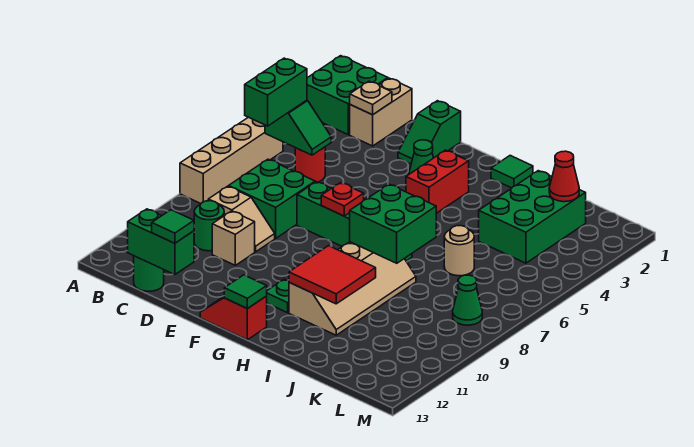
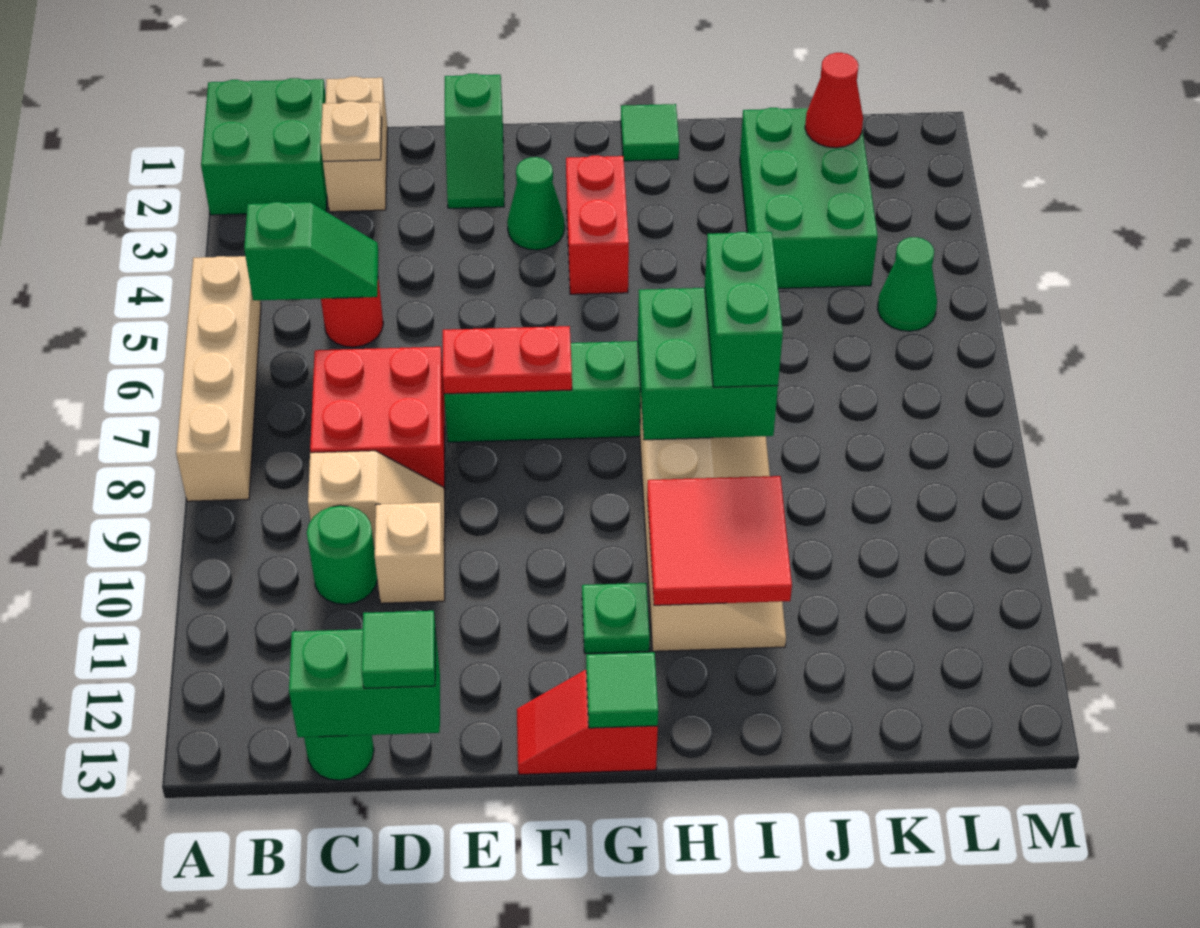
green 1x2 brick [245,58,307,126] -> green 1x2 brick moved to [705,232,783,387]
green 2x2 brick [229,159,315,238] -> red 2x2 brick [310,347,445,493]
red 1x1 plate [321,183,364,216] -> red 1x2 plate [443,326,572,394]
tan 1x1 round brick [444,226,474,276] -> none
green 1x1 cone [453,275,482,325] -> green 1x1 cone moved to [878,237,937,331]

